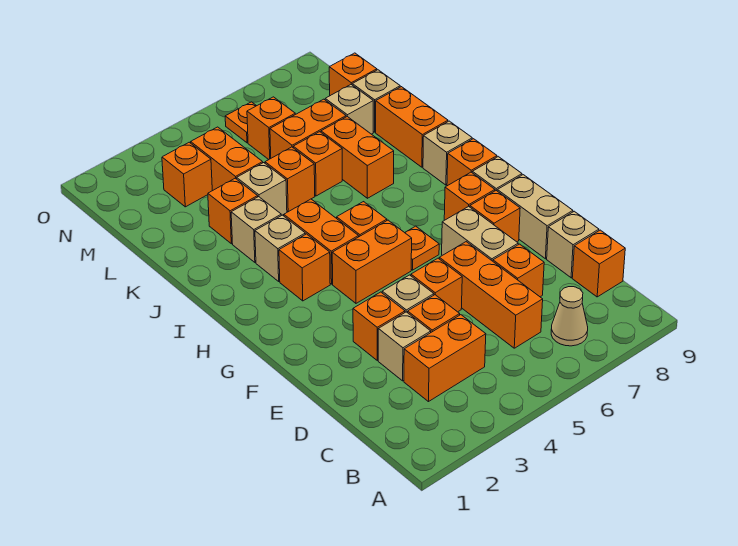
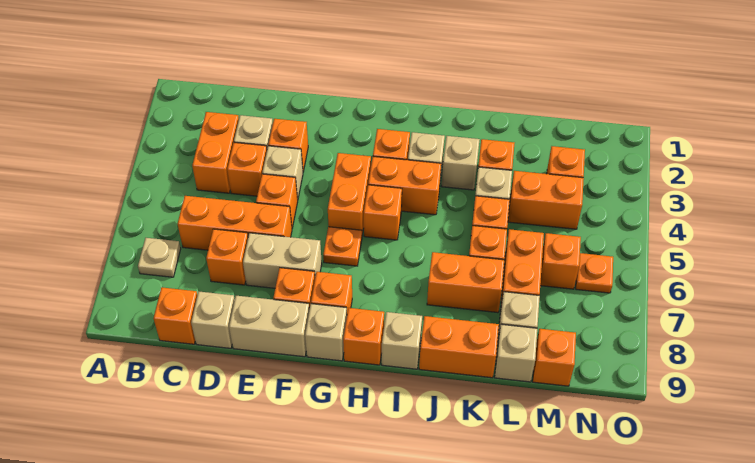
tan 1x1 cone [551,287,588,346] -> tan 1x1 plate [138,238,181,277]

